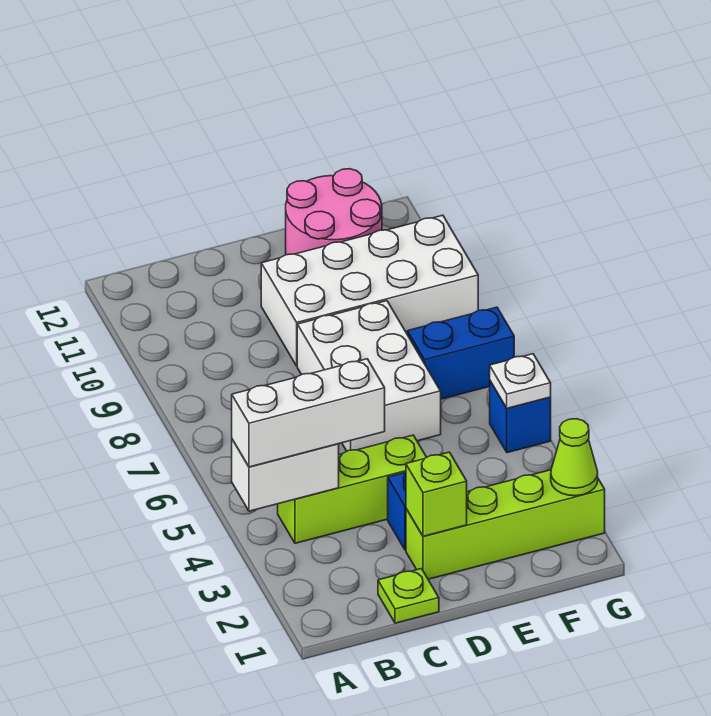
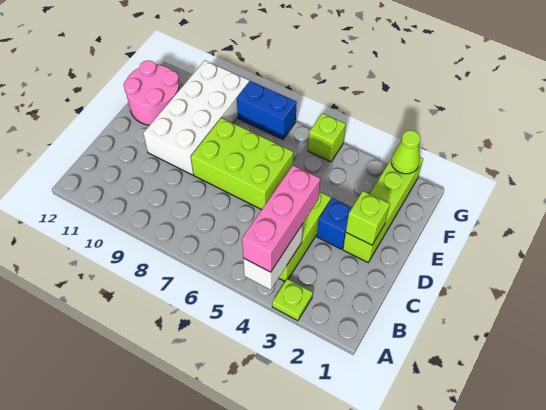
white 1x3 brick [232,359,385,467] -> pink 1x3 brick [242,166,320,272]
lime 1x1 plate [378,569,439,623] -> lime 1x1 plate moved to [272,279,313,321]
white 2x3 brick [297,301,441,451] -> lime 2x3 brick [191,118,293,210]
blue 1x2 brick [407,307,514,399] -> blue 1x2 brick turned to [237,81,297,139]
blue 1x1 brick [490,381,551,453] -> lime 1x1 brick [308,113,346,162]
white 1x1 plate [490,354,551,408] -> none

